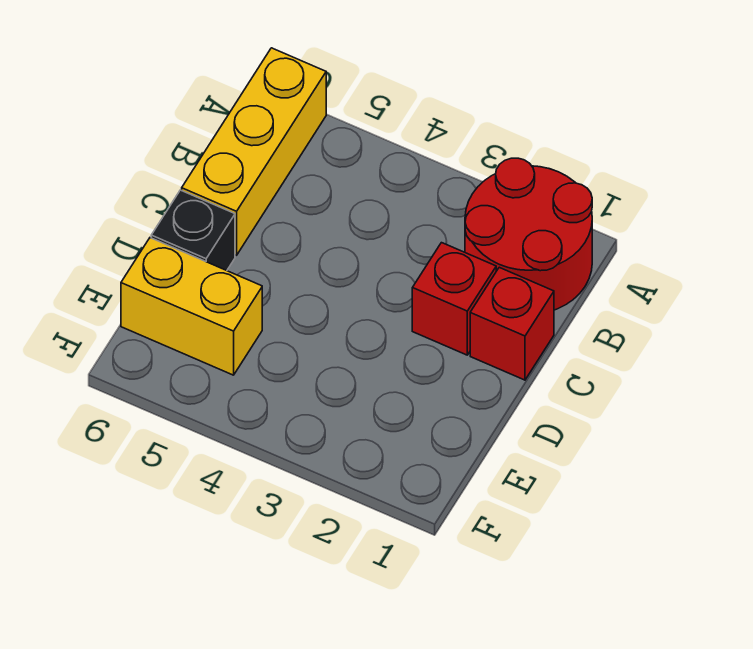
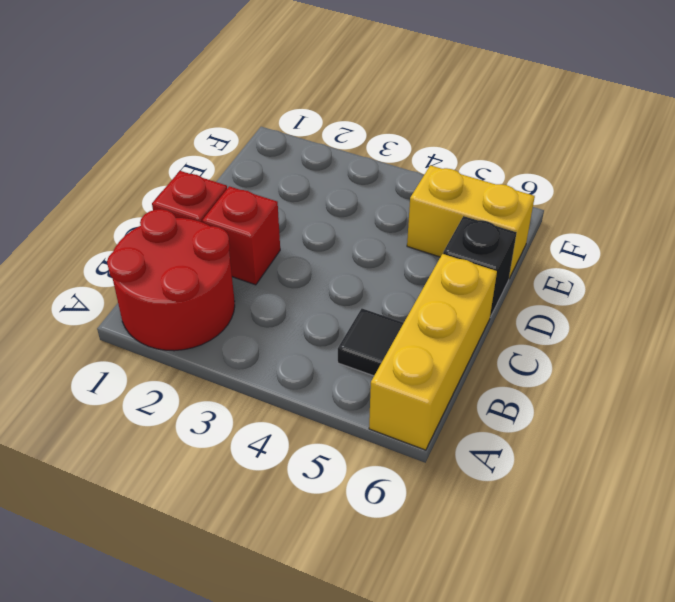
none -> black 1x1 tile [338,309,404,376]

